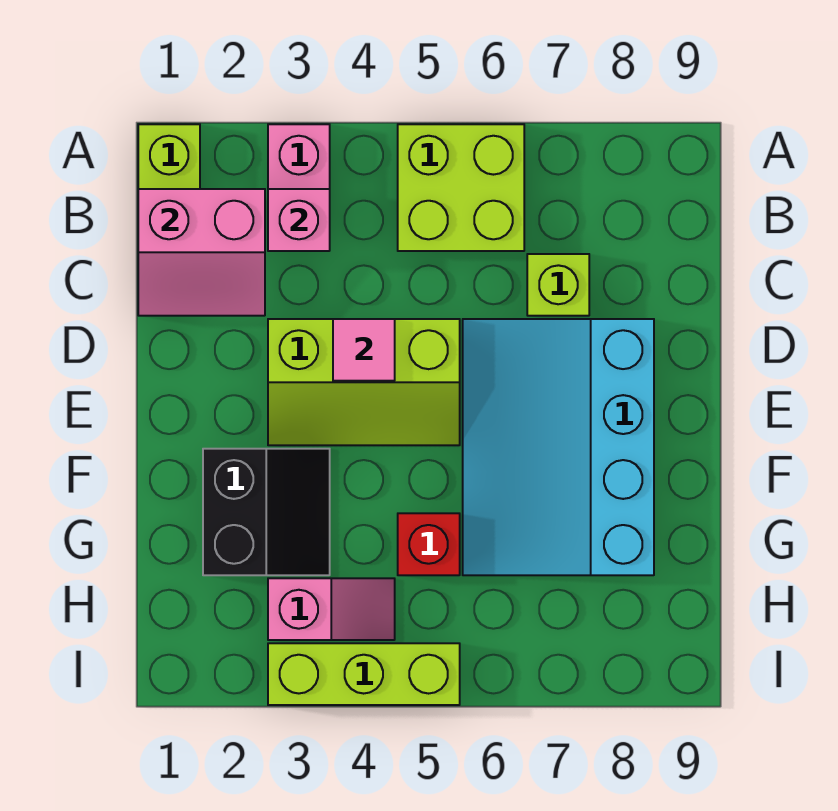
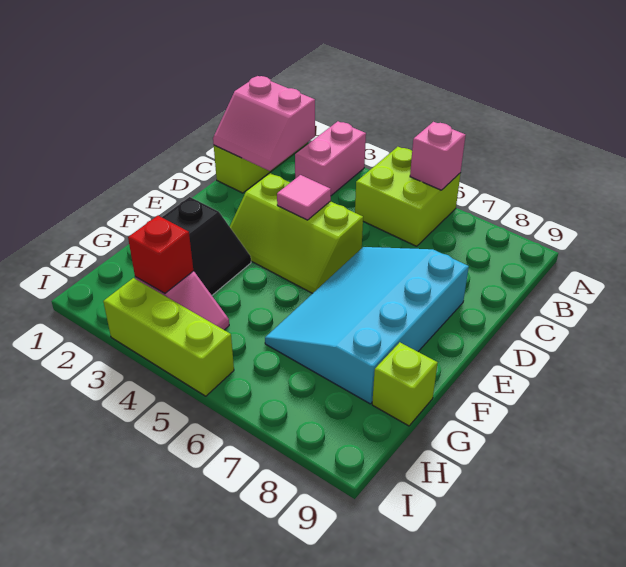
pink 1x1 brick [268,189,330,251] -> pink 1x1 brick moved to [410,122,466,190]
lime 1x1 brick [527,254,589,316] -> lime 1x1 brick moved to [372,342,438,426]
red 1x1 brick [398,513,460,575] -> red 1x1 brick moved to [128,216,193,293]

